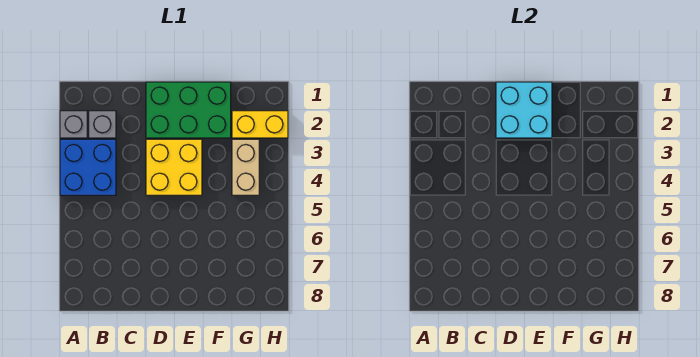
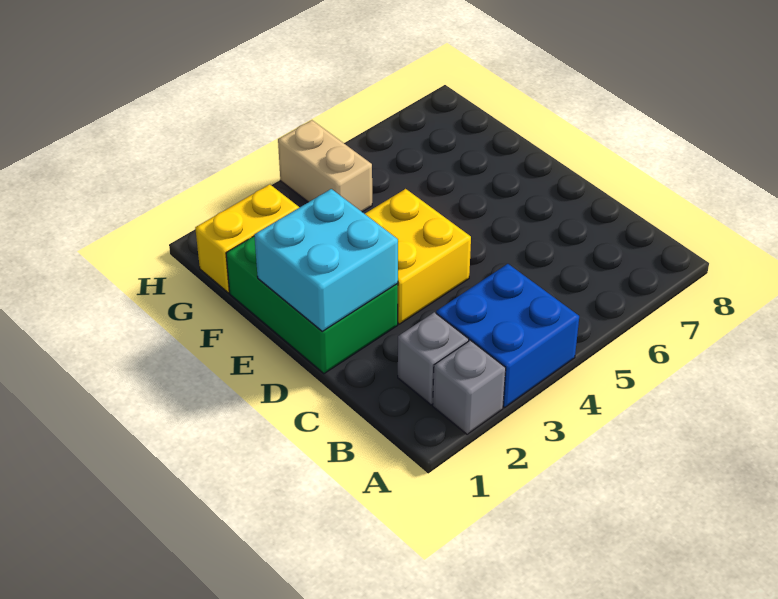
yellow 1x2 brick [232,111,288,138] -> yellow 1x2 brick turned to [195,184,299,293]
tan 1x2 brick [232,139,259,195] -> tan 1x2 brick turned to [278,120,372,212]

